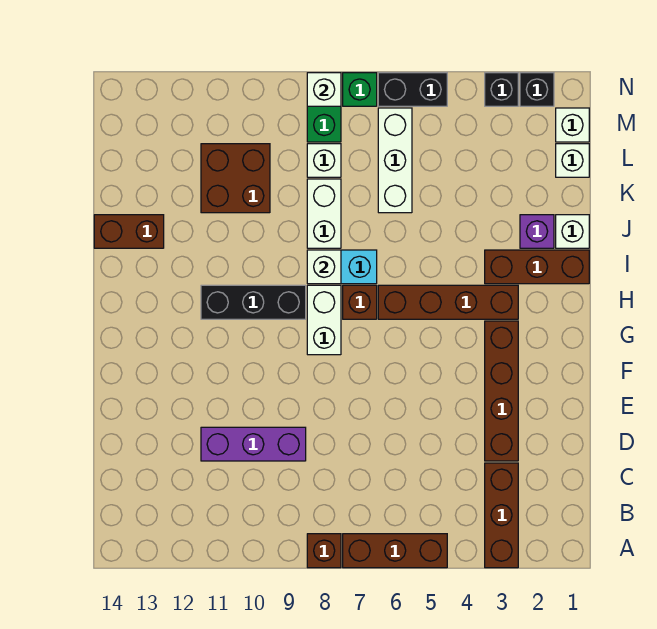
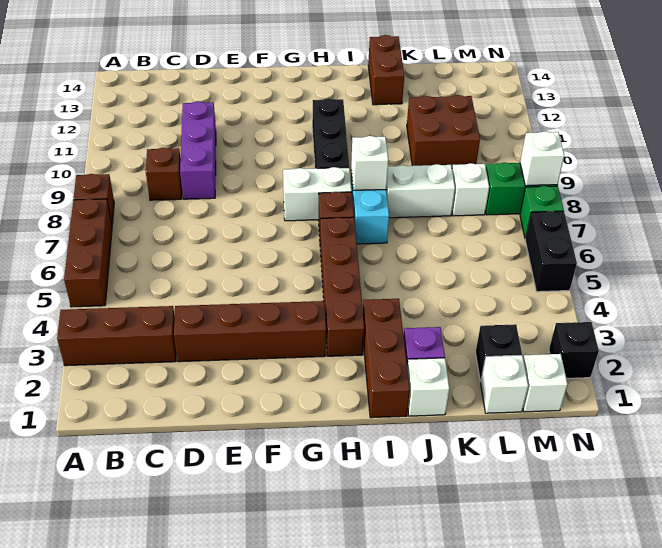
none -> brown 1x1 brick [146,148,182,200]
white 1x3 brick [378,108,412,213] -> none
black 1x1 brick [485,73,518,106] -> black 1x1 brick moved to [476,324,522,381]

